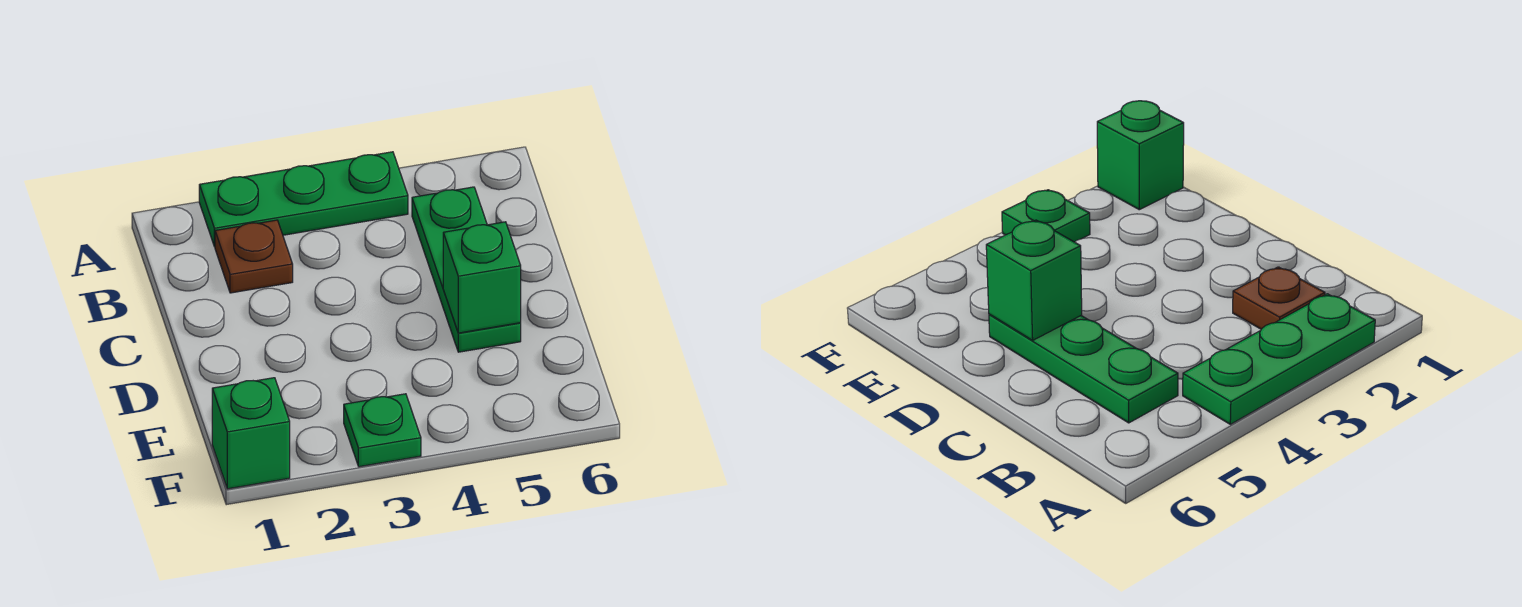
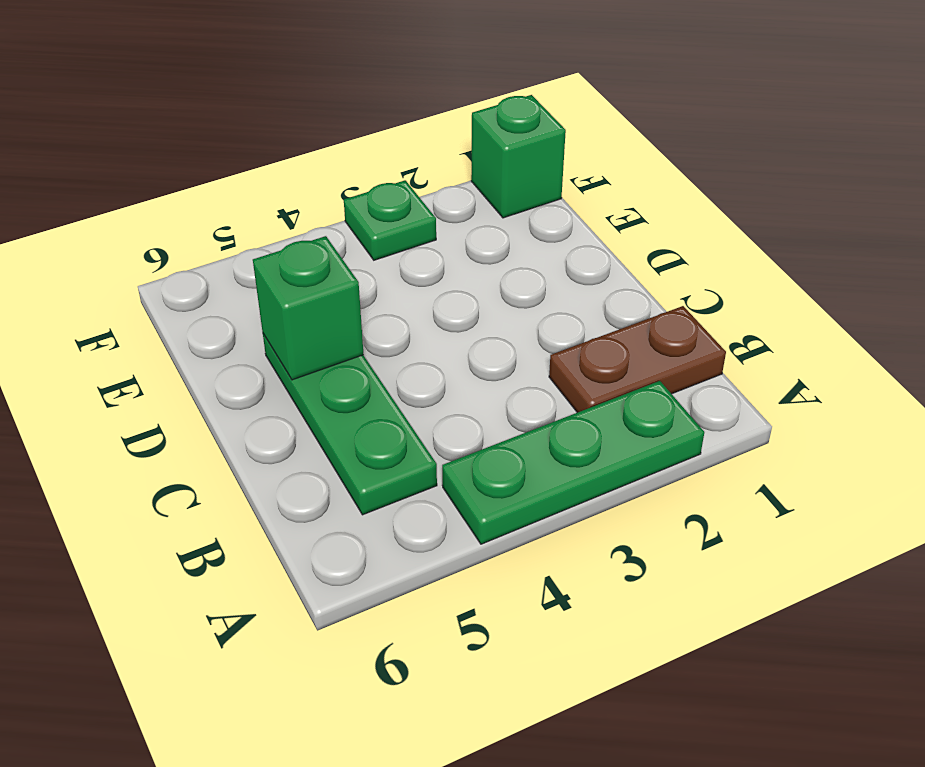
brown 1x1 plate [215,220,293,293] -> brown 1x2 plate [549,306,726,413]

